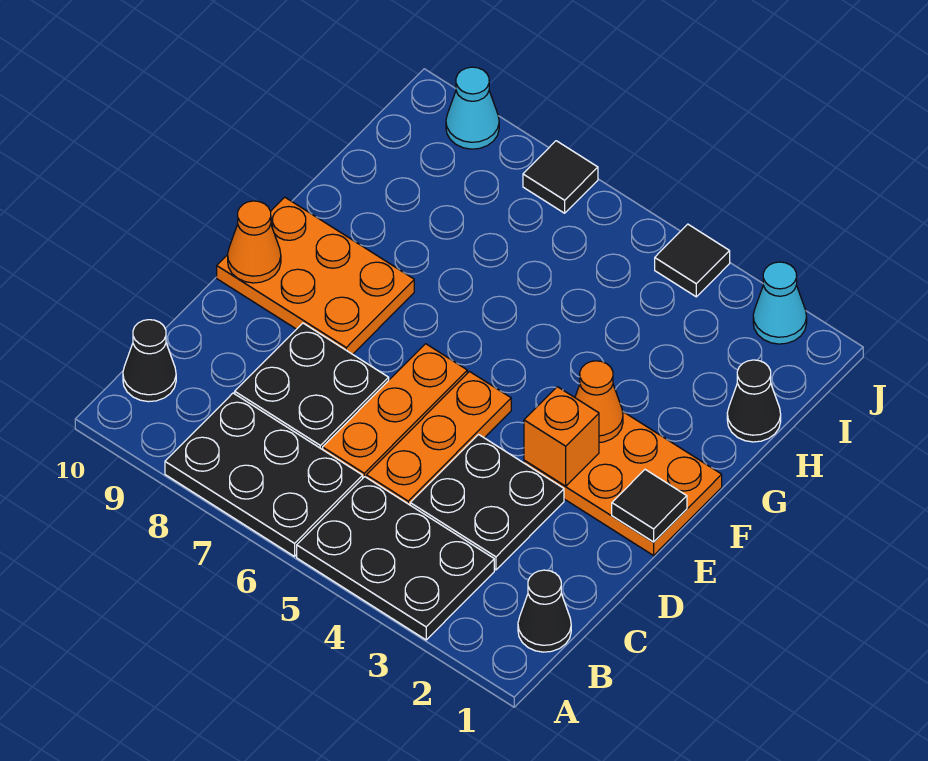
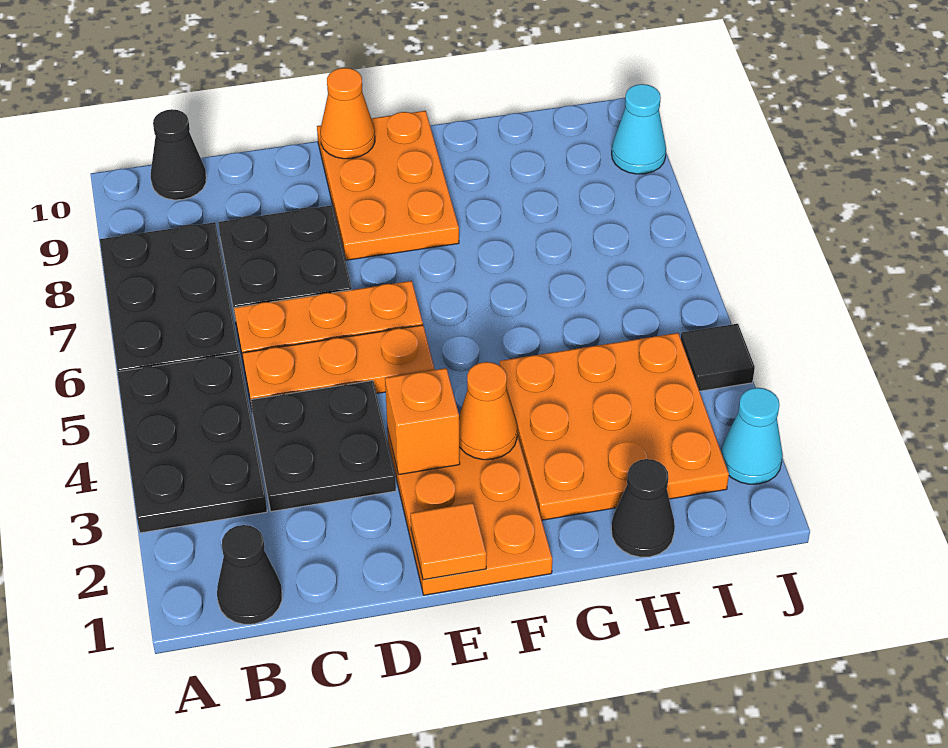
black 1x1 tile [612,470,687,542] -> orange 1x1 tile [411,503,487,580]
none -> orange 3x3 plate [500,333,729,520]
black 1x1 tile [523,141,598,213] -> none

